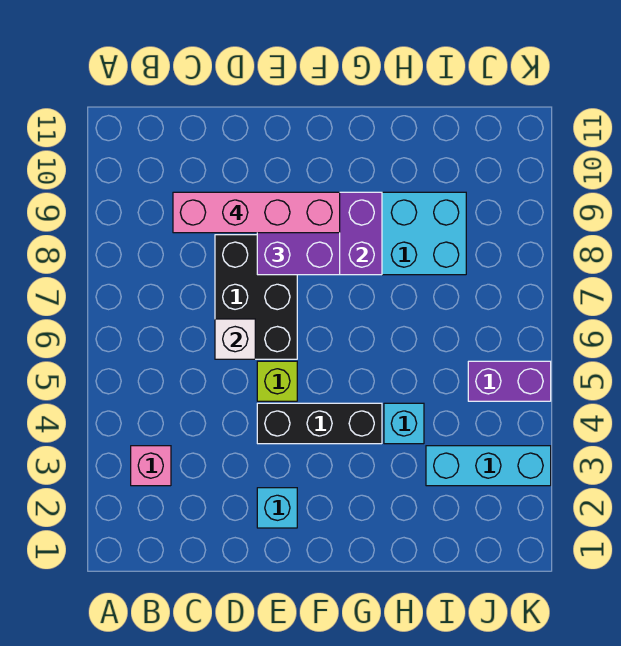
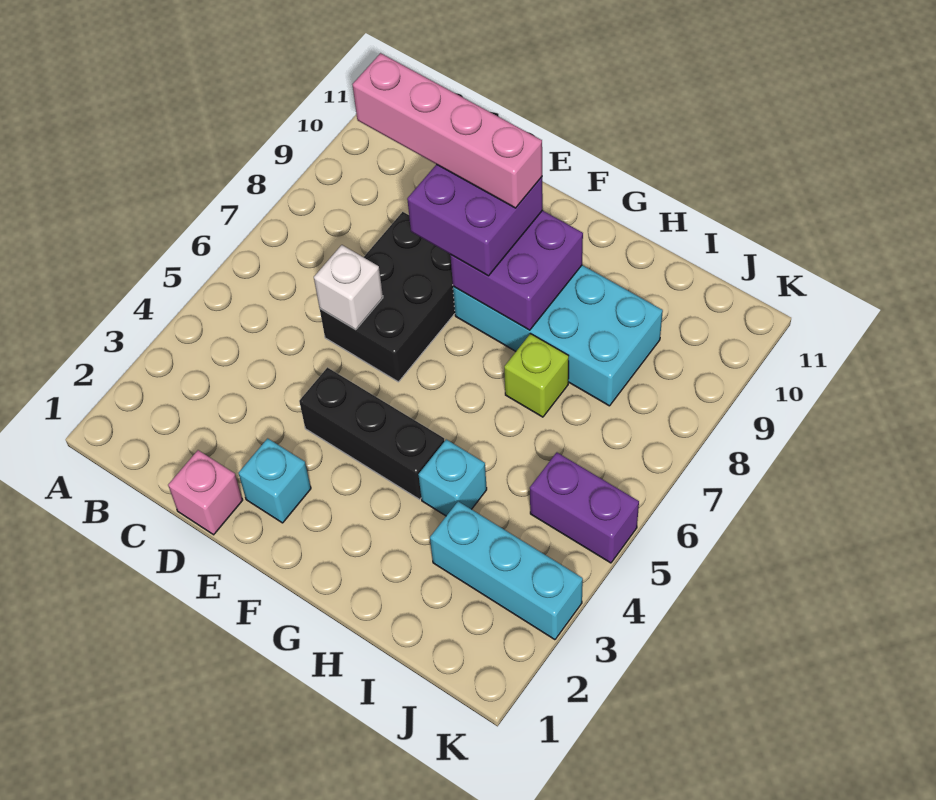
pink 1x1 brick [131,446,171,486] -> pink 1x1 brick moved to [168,450,243,535]
lime 1x1 brick [257,361,297,401] -> lime 1x1 brick moved to [504,334,569,417]

